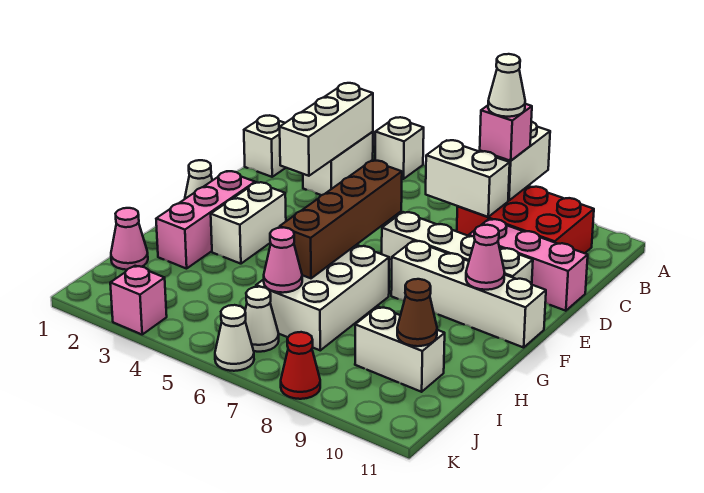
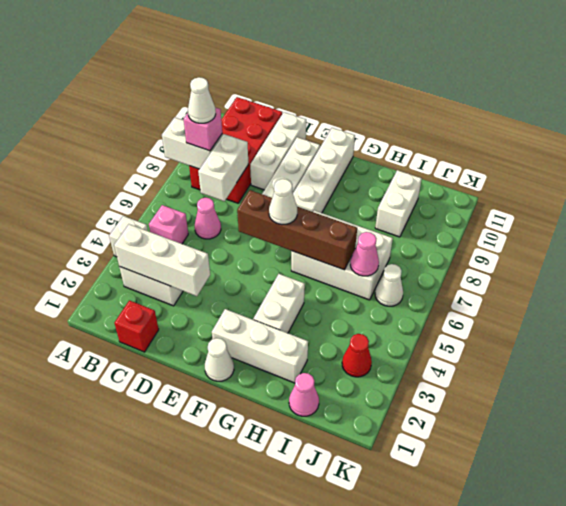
red 2x3 brick [457,186,594,253] -> red 2x4 brick [189,97,282,203]
white 1x1 brick [244,115,286,177] -> red 1x1 brick [114,300,159,352]
pink 1x3 brick [469,219,588,311] -> white 1x3 brick [250,112,306,190]
pink 1x3 brick [156,171,255,269] -> white 1x3 brick [212,309,308,383]
white 1x2 brick [211,182,286,264] -> white 1x2 brick turned to [253,274,305,333]
pink 1x1 cone [466,225,505,290] -> pink 1x1 cone moved to [195,198,221,239]
brown 1x1 cone [397,279,437,346] -> none
pink 1x1 brick [110,266,167,334] -> pink 1x1 brick moved to [149,205,188,244]
white 1x1 cone [215,305,254,371] -> white 1x1 cone moved to [269,179,297,225]
red 1x1 cone [281,332,320,399] -> red 1x1 cone moved to [342,334,372,377]

